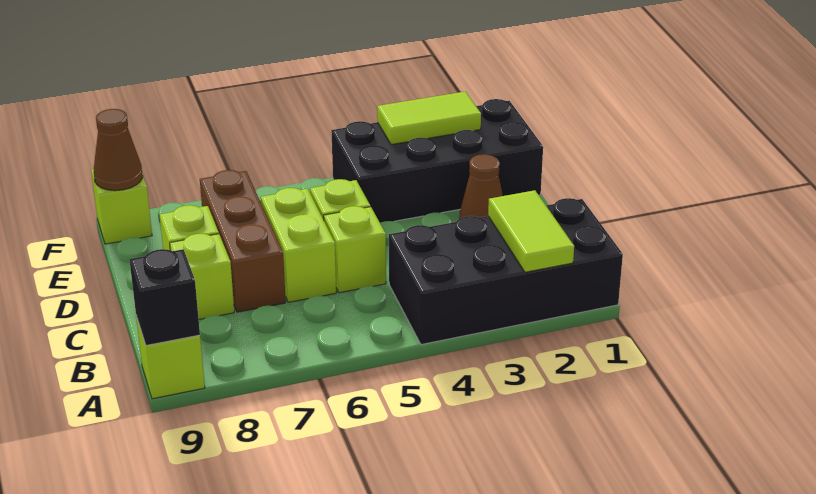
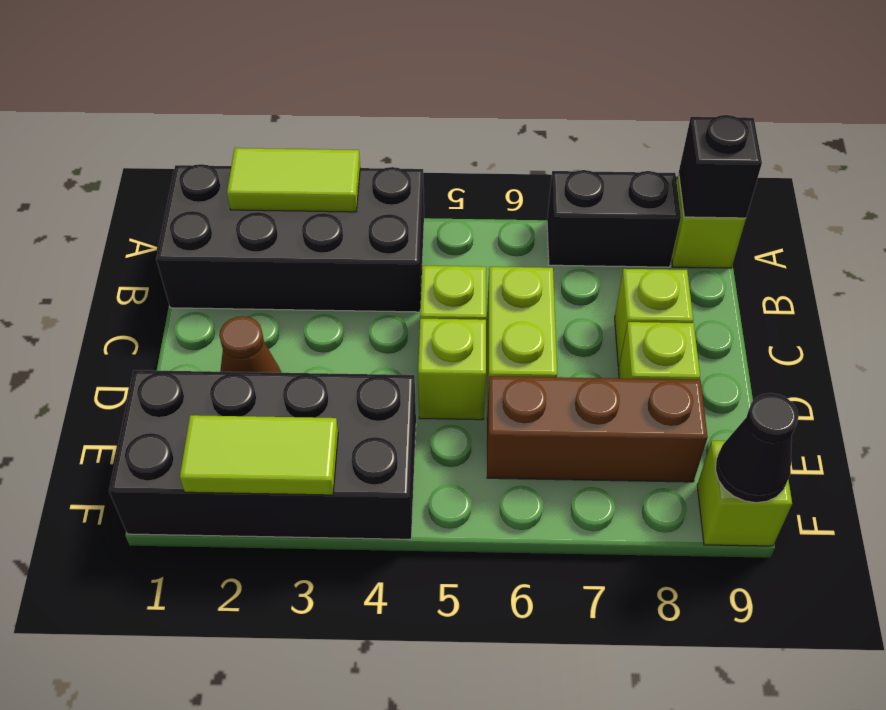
lime 1x2 tile [488,190,574,272] -> lime 1x2 tile turned to [227,148,360,212]
none -> black 1x2 brick [547,170,681,267]
brown 1x3 brick [200,170,286,312] -> brown 1x3 brick turned to [487,376,708,482]
brown 1x1 cone [94,109,143,191] -> black 1x1 cone [716,393,798,503]

